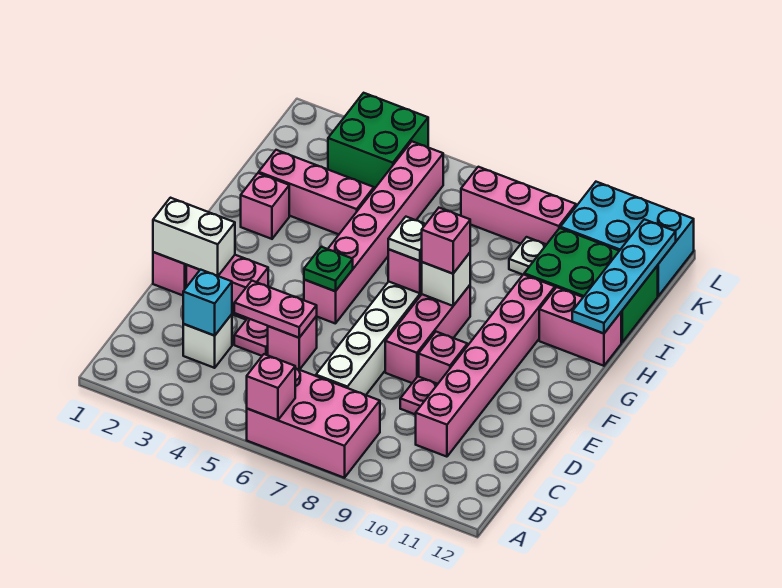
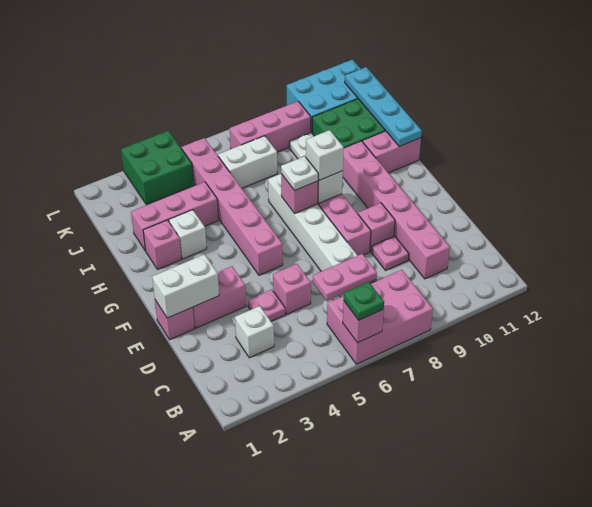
cyan 1x1 brick [183,270,232,336] -> none
pink 1x2 plate [234,281,317,338] -> pink 1x2 plate moved to [313,254,377,301]
green 1x1 plate [304,247,353,291] -> green 1x1 plate moved to [344,282,384,320]
pink 1x1 brick [421,208,470,274] -> white 1x1 brick [306,130,344,180]
none -> white 1x1 brick [169,210,207,259]
none -> white 1x2 brick [218,136,277,188]

